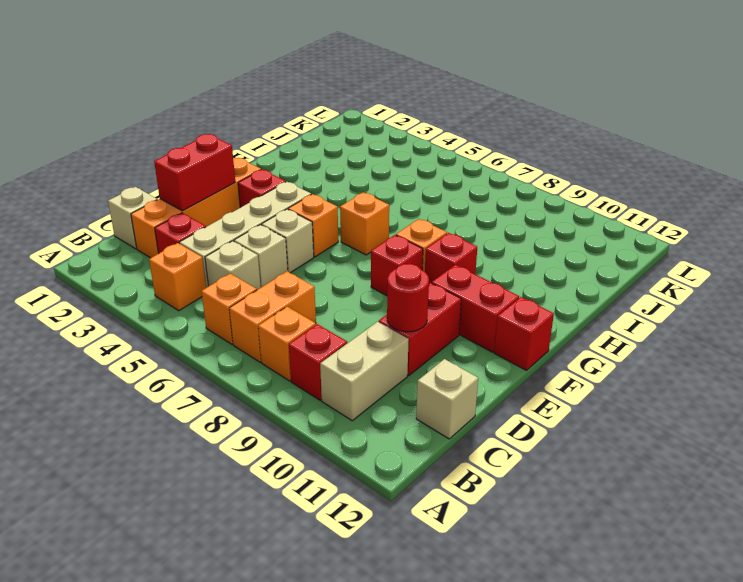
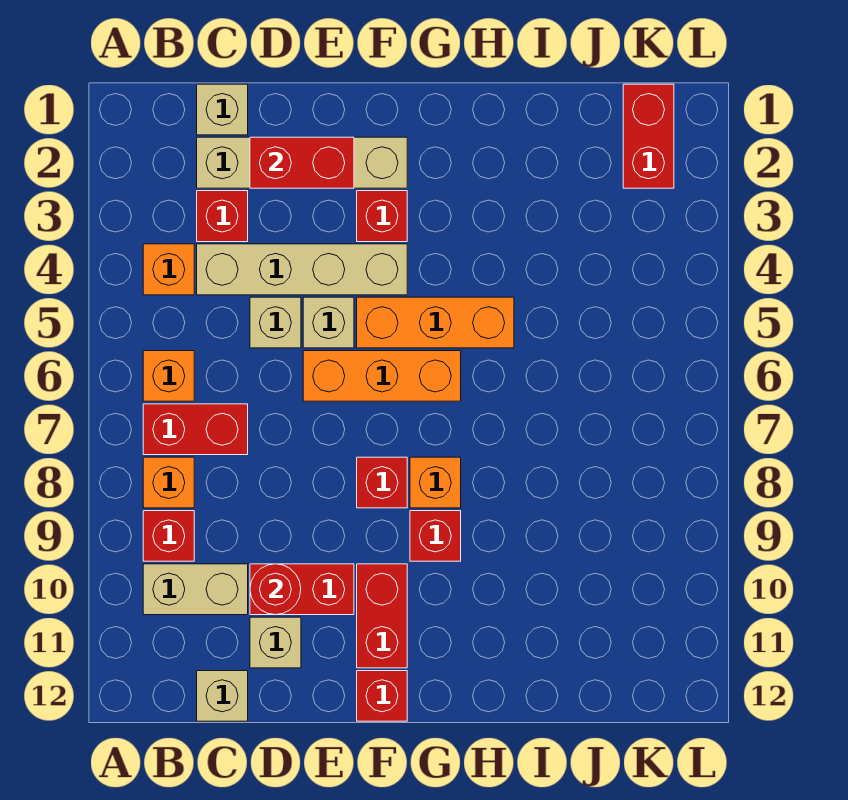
orange 1x2 brick [229,271,316,362] -> red 1x2 brick [143,404,248,455]
orange 1x4 brick [131,158,261,258] -> tan 1x4 brick [197,137,407,188]
tan 1x1 brick [205,241,261,290] -> tan 1x1 brick moved to [250,617,301,668]
orange 1x1 brick [288,194,338,257] -> orange 1x3 brick [357,297,514,348]
orange 1x1 brick [340,192,389,255] -> orange 1x3 brick [303,351,461,401]
none -> red 1x2 brick [623,84,674,188]

